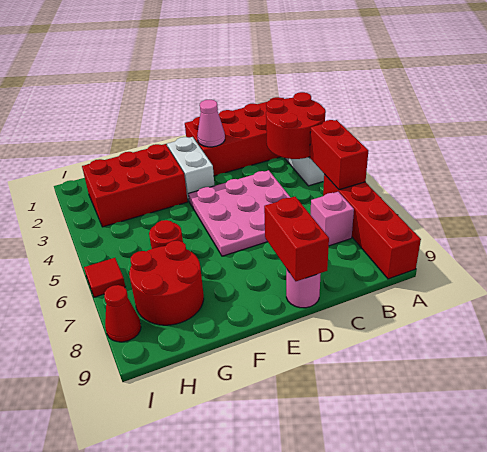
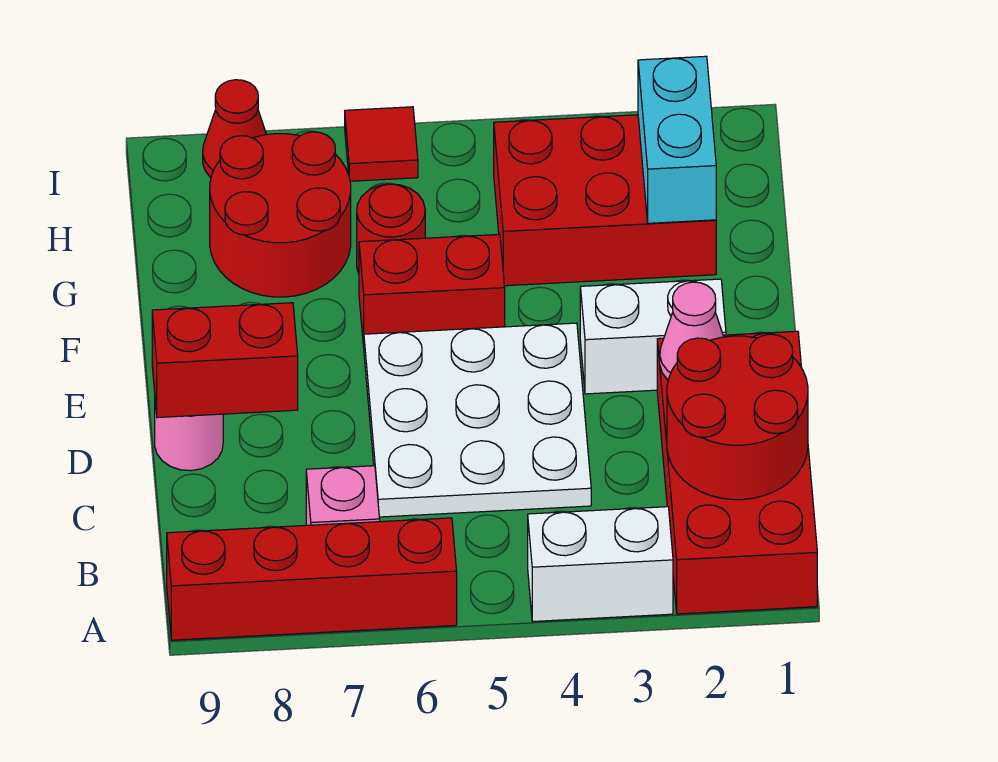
red 2x2 round brick [266,92,326,159] -> red 2x2 round brick moved to [667,334,808,500]
red 1x2 brick [310,120,368,190] -> red 1x2 brick moved to [359,234,505,347]
pink 3x3 plate [189,170,291,256] -> white 3x3 plate [364,323,591,517]
red 2x3 brick [82,144,188,227] -> red 2x3 brick turned to [494,115,716,286]
none -> cyan 1x2 brick [638,56,716,223]

